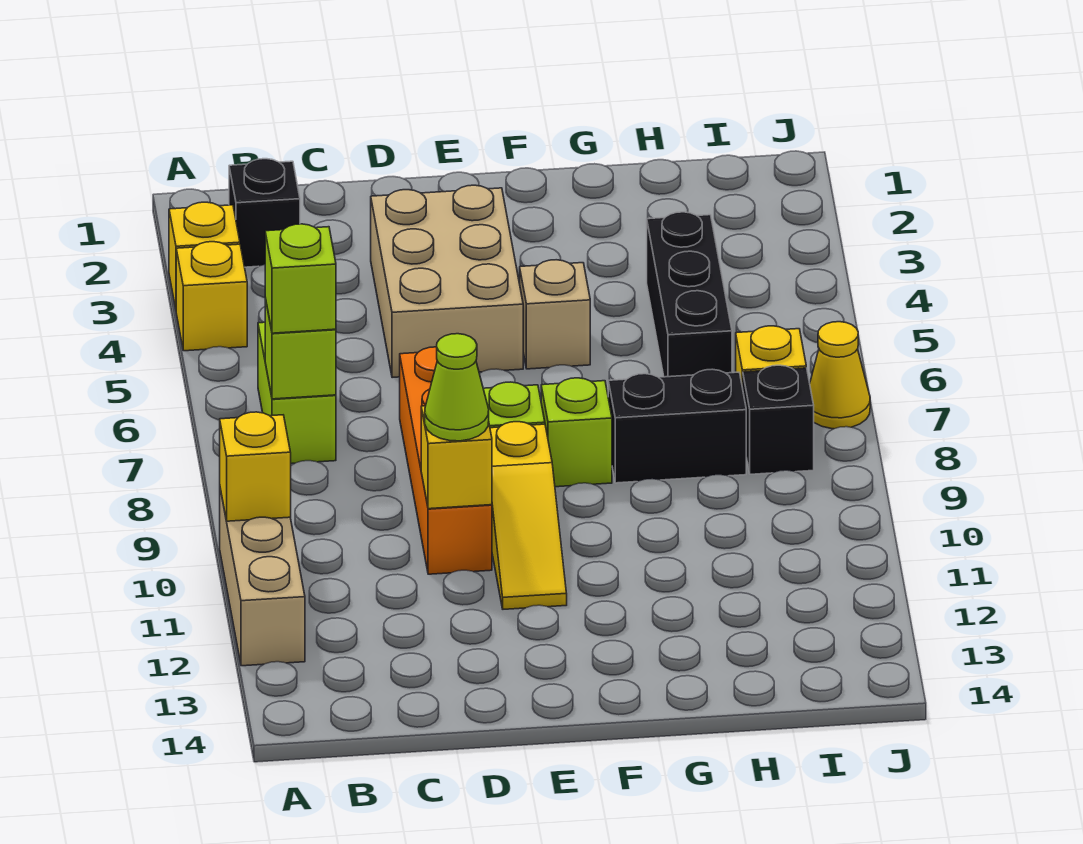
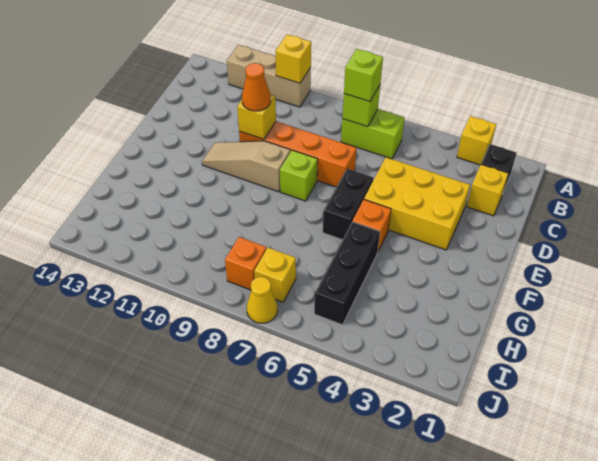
yellow 1x1 brick [176,242,247,351] -> yellow 1x1 brick moved to [467,164,508,216]
tan 2x3 brick [371,185,523,378] -> yellow 2x3 brick [364,157,470,250]
lime 1x1 cone [425,334,489,441] -> orange 1x1 cone [242,63,271,111]
yellow 1x3 slope [490,422,567,609] -> tan 1x3 slope [202,141,290,192]
tan 1x1 brick [520,260,590,369] -> orange 1x1 brick [352,200,391,251]
lime 1x1 brick [541,378,612,487] -> none
black 1x2 brick [608,369,746,483] -> black 1x2 brick moved to [323,169,373,240]
black 1x3 brick [647,212,732,377] -> black 1x3 brick turned to [314,222,380,325]
black 1x1 brick [743,365,814,474] -> orange 1x1 brick [225,237,266,290]

